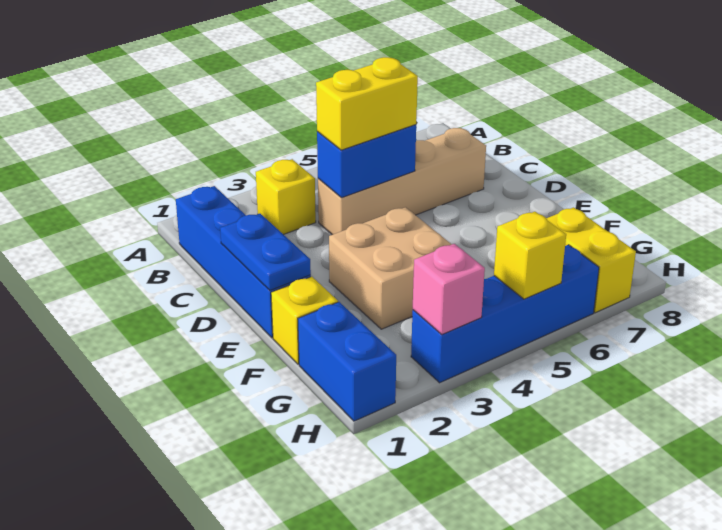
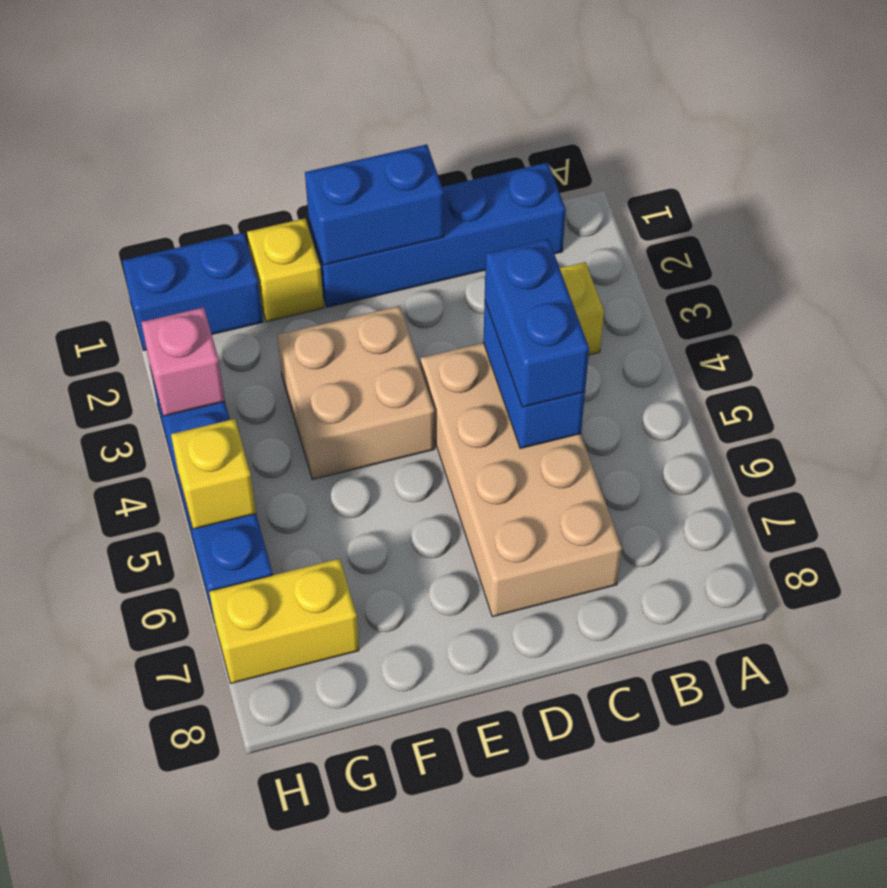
tan 1x4 brick [318,128,486,235] -> tan 2x4 brick [420,343,622,617]
yellow 1x2 brick [316,57,418,150] -> blue 1x2 brick [485,239,589,407]
blue 1x2 plate [220,214,311,290] -> blue 1x2 brick [305,144,444,265]

